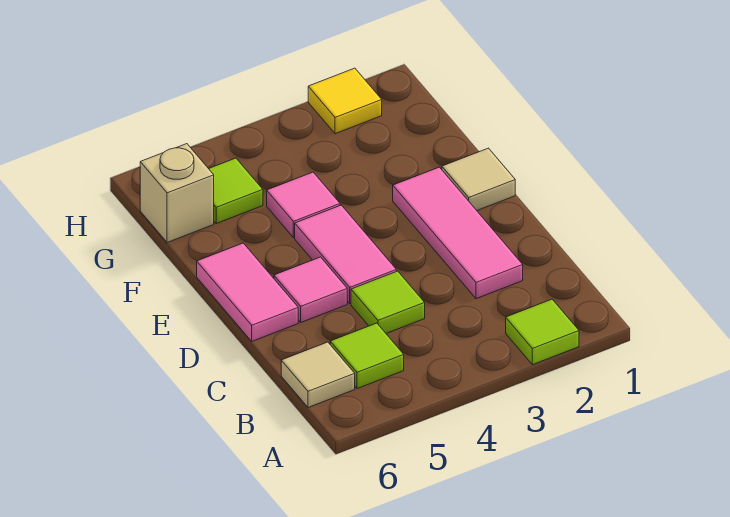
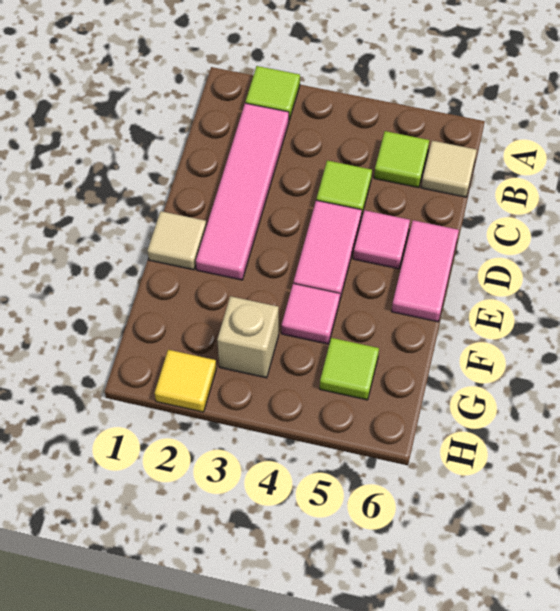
pink 1x3 tile [393,167,523,299] -> pink 1x4 tile [196,103,289,280]
tan 1x1 brick [140,144,214,243] -> tan 1x1 brick moved to [217,296,279,378]

